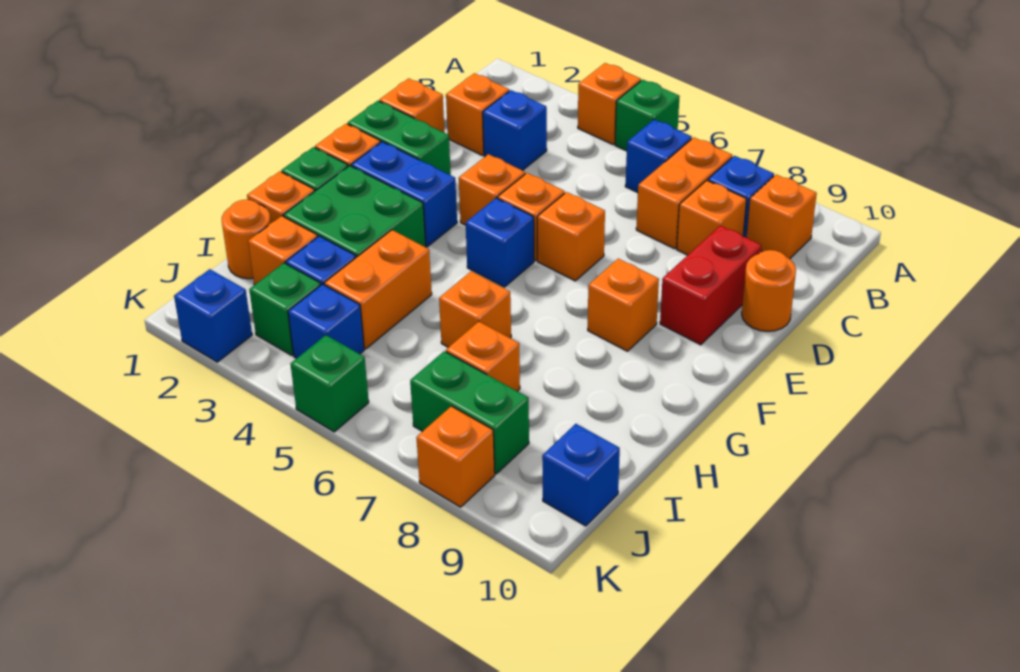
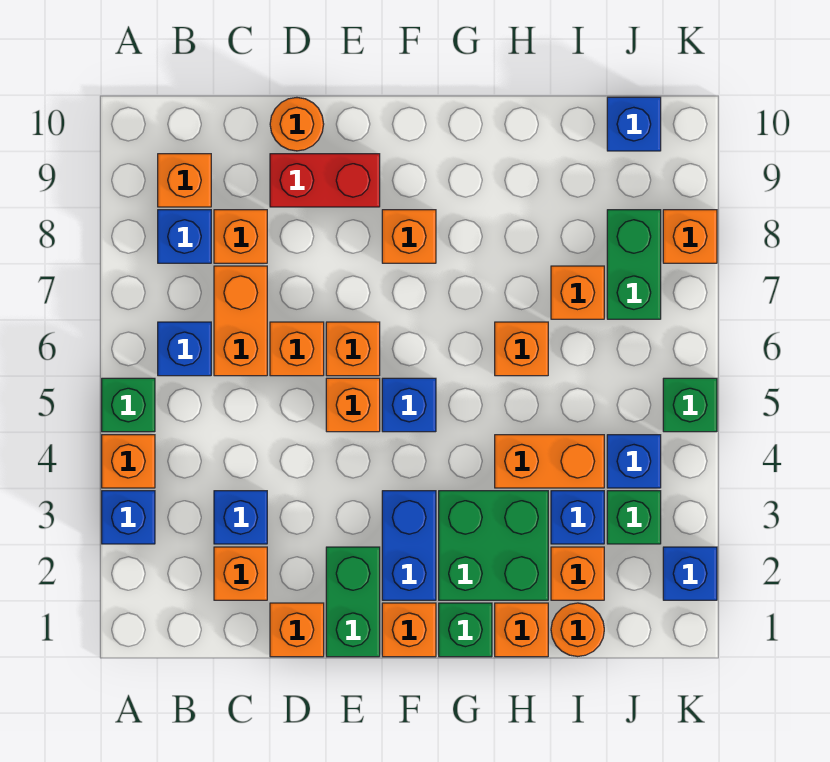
none -> blue 1x1 brick [102,491,155,544]
orange 1x2 brick [636,137,732,249] -> orange 1x2 brick turned to [214,266,267,376]
orange 1x1 brick [459,154,525,225] -> orange 1x1 brick moved to [270,322,324,376]

